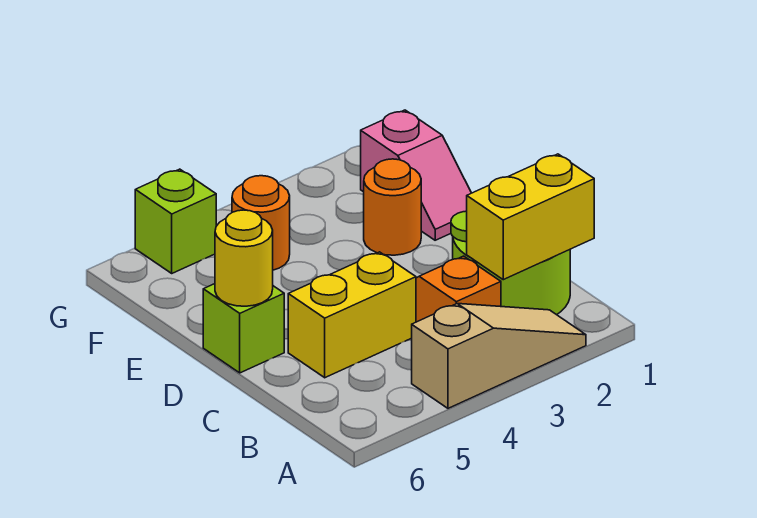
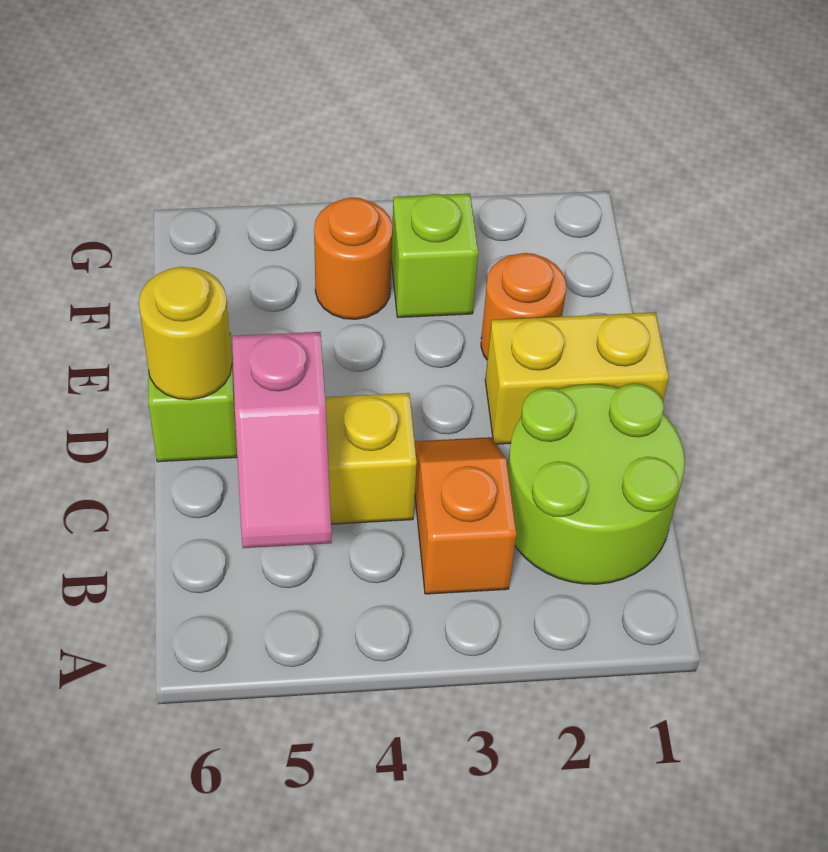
tan 1x3 slope [412,304,586,408] -> none
yellow 1x2 brick [467,154,594,280] -> yellow 1x2 brick moved to [485,312,669,444]
pink 1x2 slope [361,110,471,240] -> pink 1x2 slope moved to [232,332,332,548]
lime 1x1 brick [135,169,216,273] -> lime 1x1 brick moved to [391,194,478,317]

